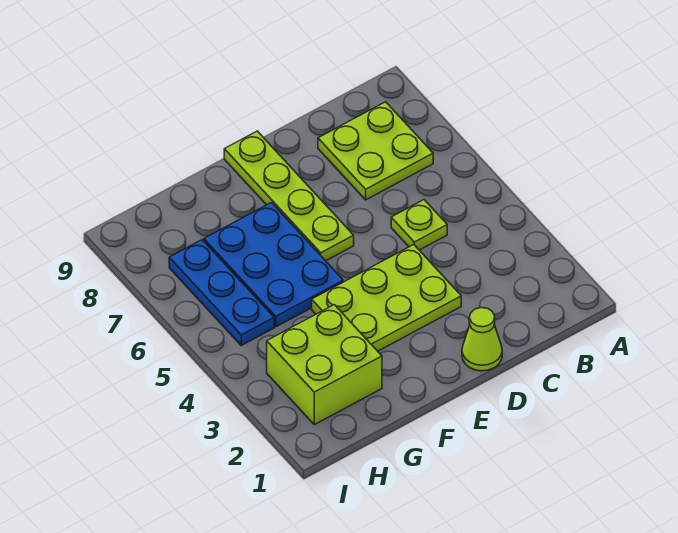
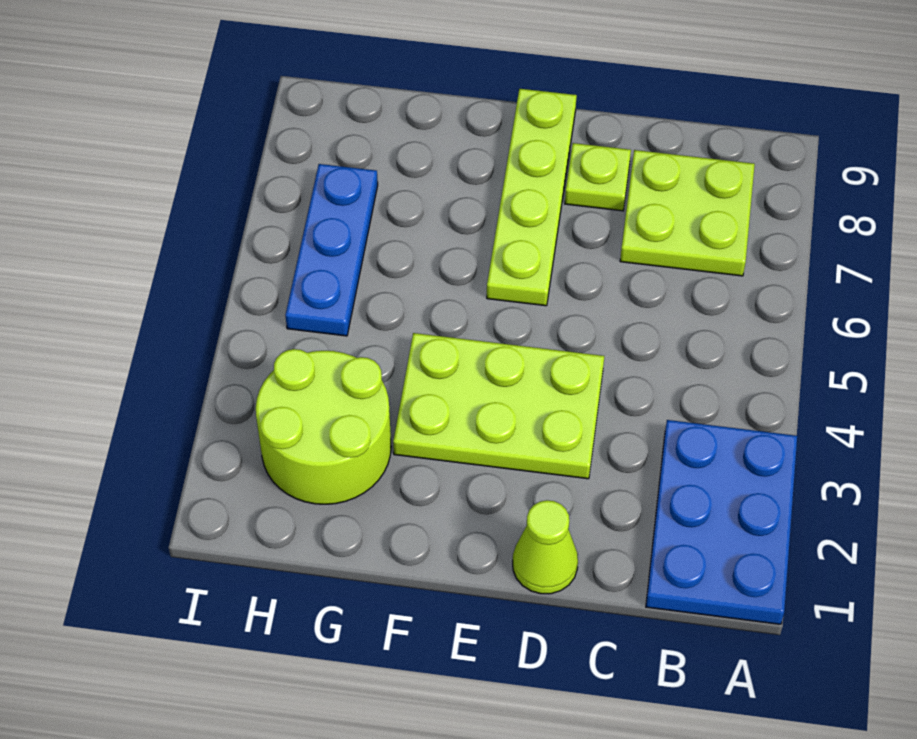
lime 1x1 plate [391,200,447,250] -> lime 1x1 plate moved to [565,143,631,211]
blue 2x3 plate [204,203,343,327] -> blue 2x3 plate moved to [646,420,797,624]
lime 2x2 brick [267,305,382,425] -> lime 2x2 round brick [256,349,391,504]

